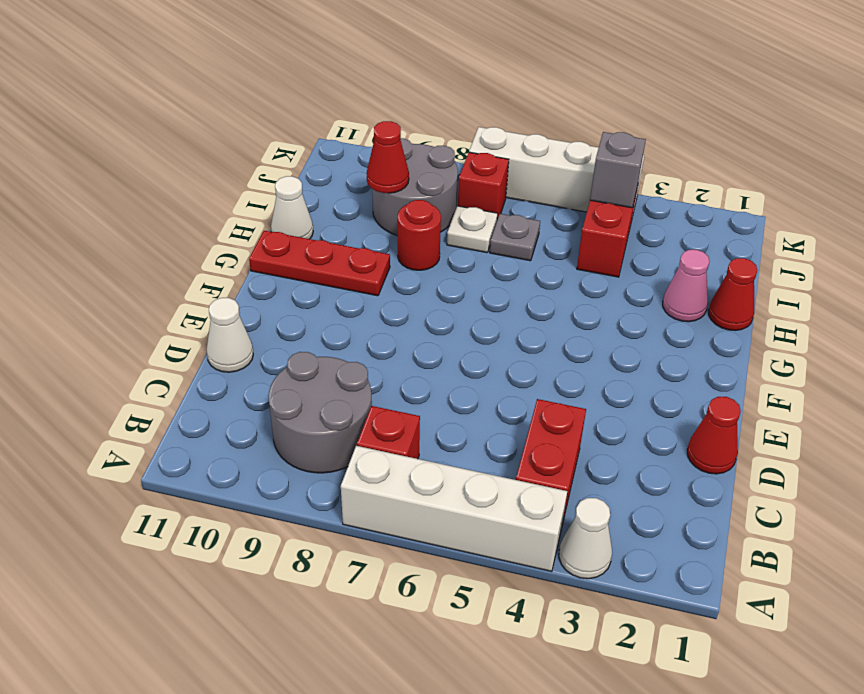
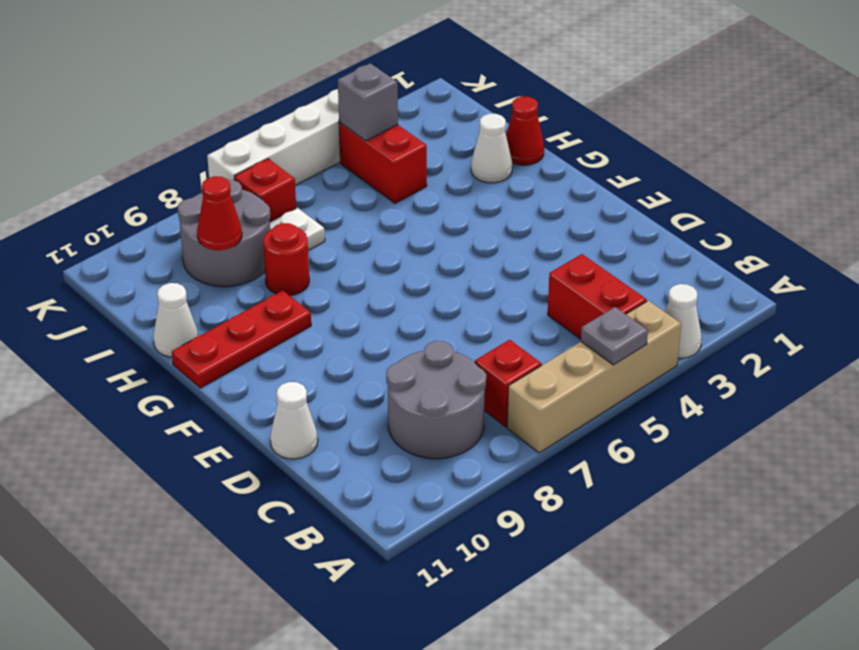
white 1x4 brick [341,446,567,571] -> tan 1x4 brick [507,301,681,453]
red 1x1 cone [687,397,741,474] -> none
pink 1x1 cone [663,250,709,322] -> white 1x1 cone [471,114,512,183]
grey 1x1 plate [490,214,540,261] -> grey 1x1 plate moved to [581,307,648,365]

